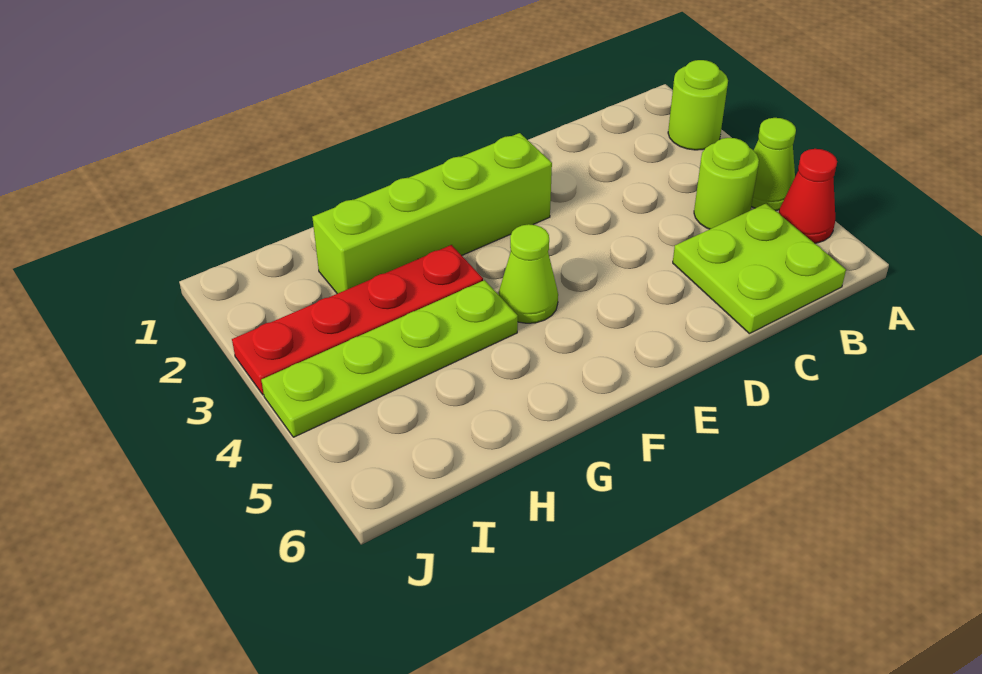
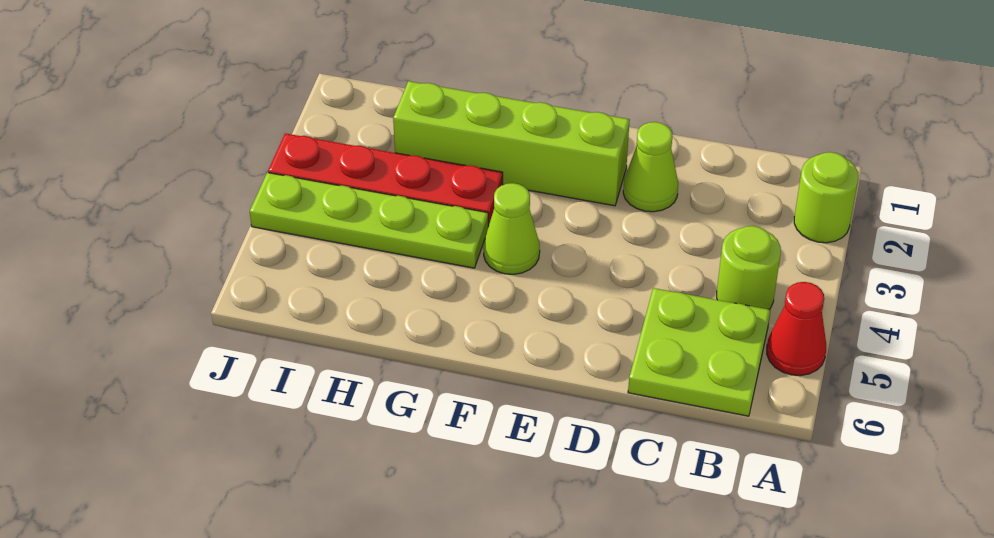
lime 1x1 cone [751,118,796,211] -> lime 1x1 cone moved to [623,122,678,212]

